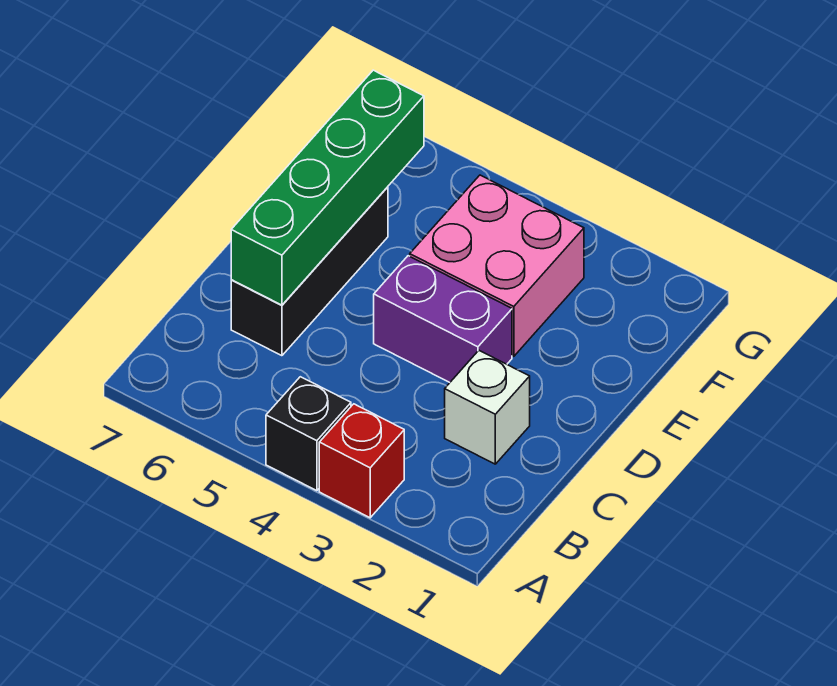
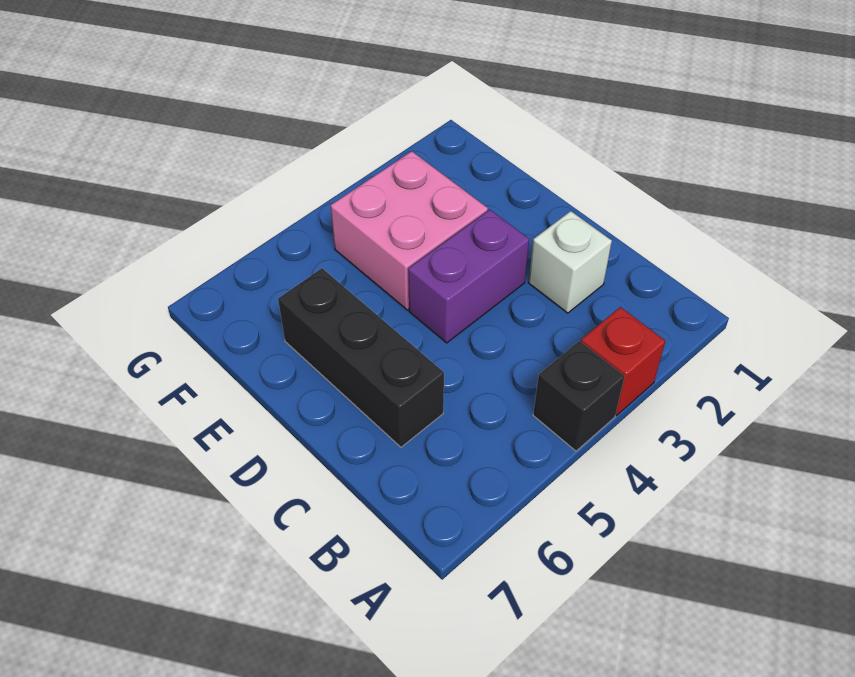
green 1x4 brick [231,70,424,305] -> none

